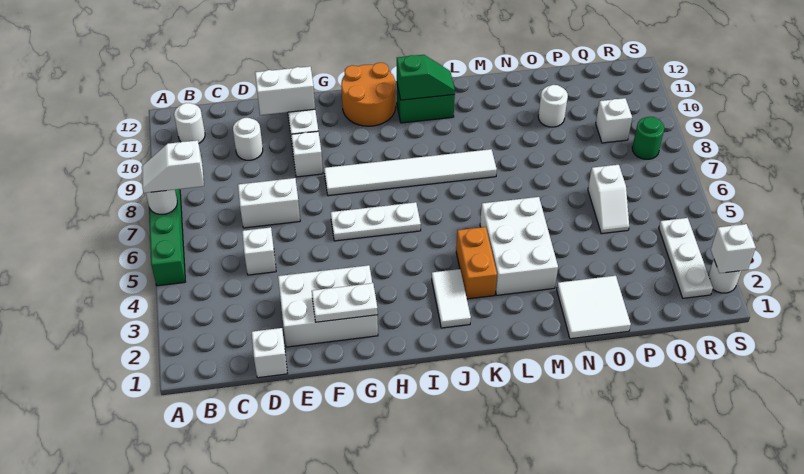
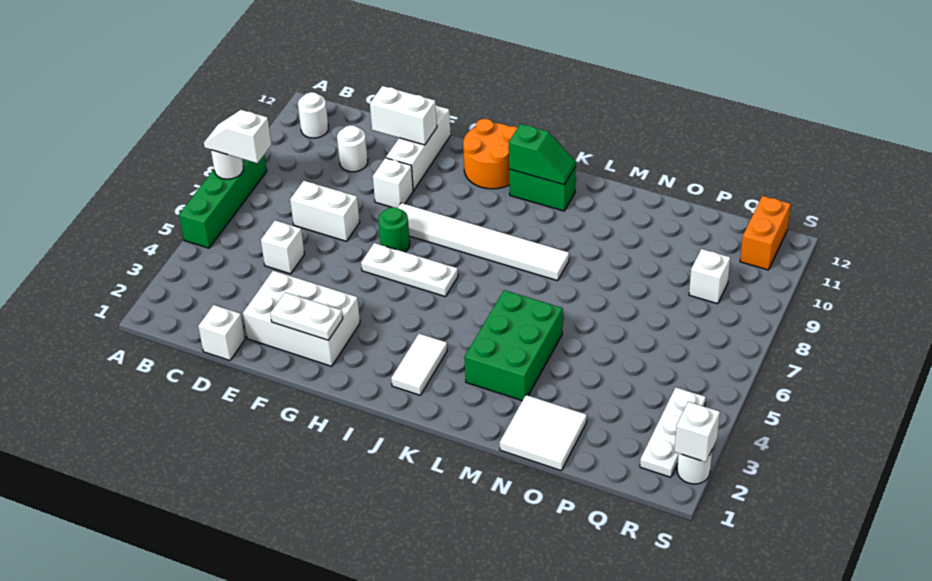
orange 1x2 brick [456,227,497,299] -> orange 1x2 brick moved to [740,196,791,270]
white 2x3 brick [480,197,558,295] -> green 2x3 brick [465,290,563,401]
white 1x1 round brick [538,85,568,127] -> none
white 1x2 slope [588,165,629,234] -> none
green 1x1 round brick [632,117,664,159] -> green 1x1 round brick moved to [378,207,410,252]

